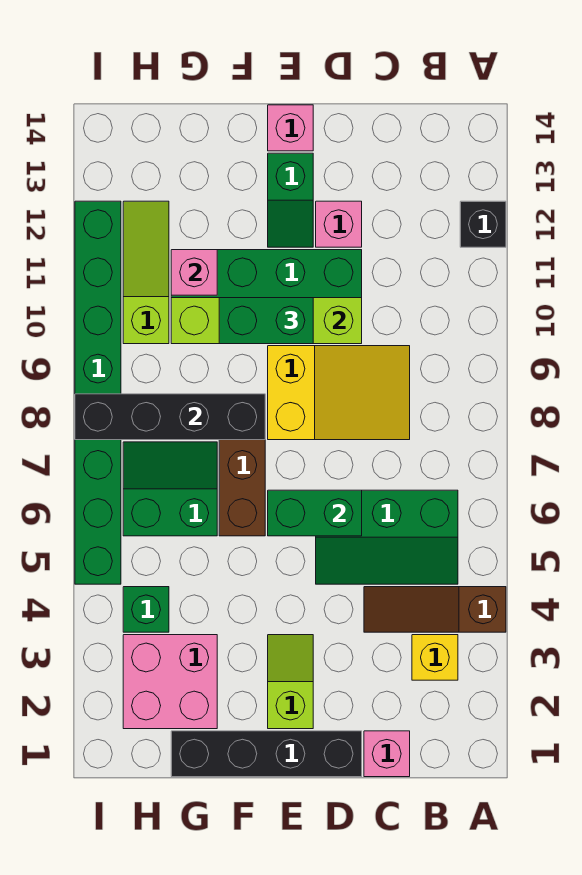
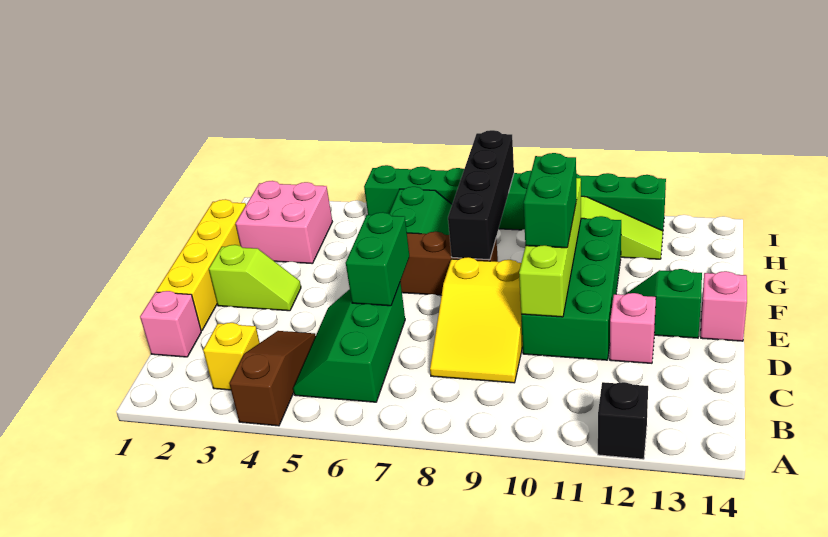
black 1x4 brick [171,731,362,777] -> yellow 1x4 brick [156,199,246,331]
pink 1x1 brick [171,250,217,295] -> none
green 1x1 brick [123,587,169,632] -> none

